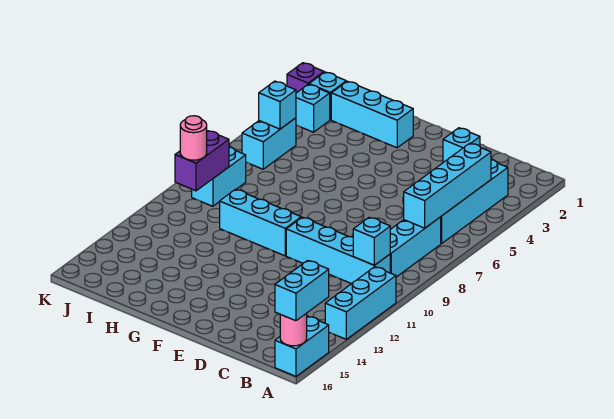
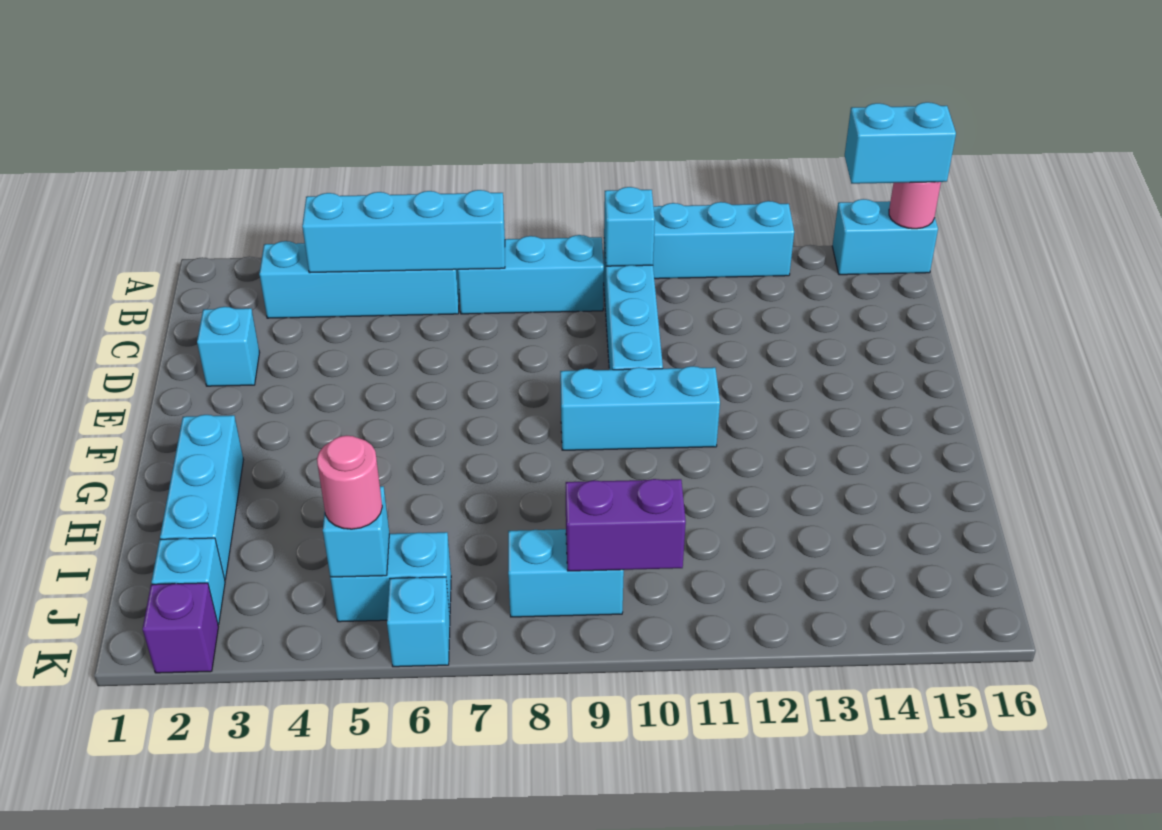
cyan 1x3 brick [220,189,301,256] -> cyan 1x3 brick turned to [560,366,720,450]
cyan 1x1 brick [296,84,330,132] -> cyan 1x1 brick moved to [387,577,450,667]
pink 1x1 round brick [180,116,207,160] -> pink 1x1 round brick moved to [317,436,382,529]

